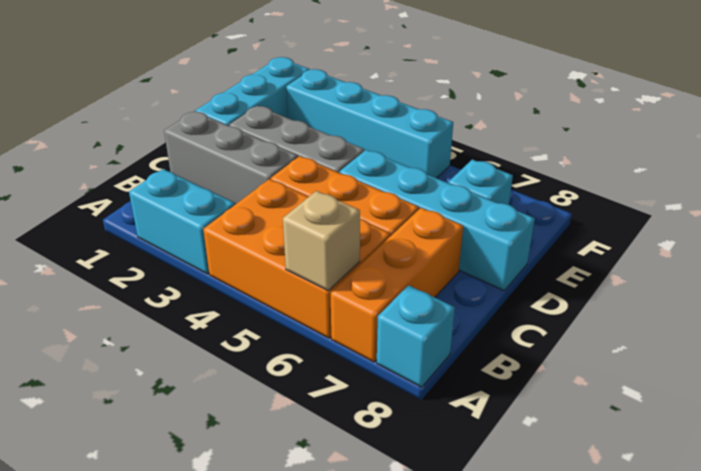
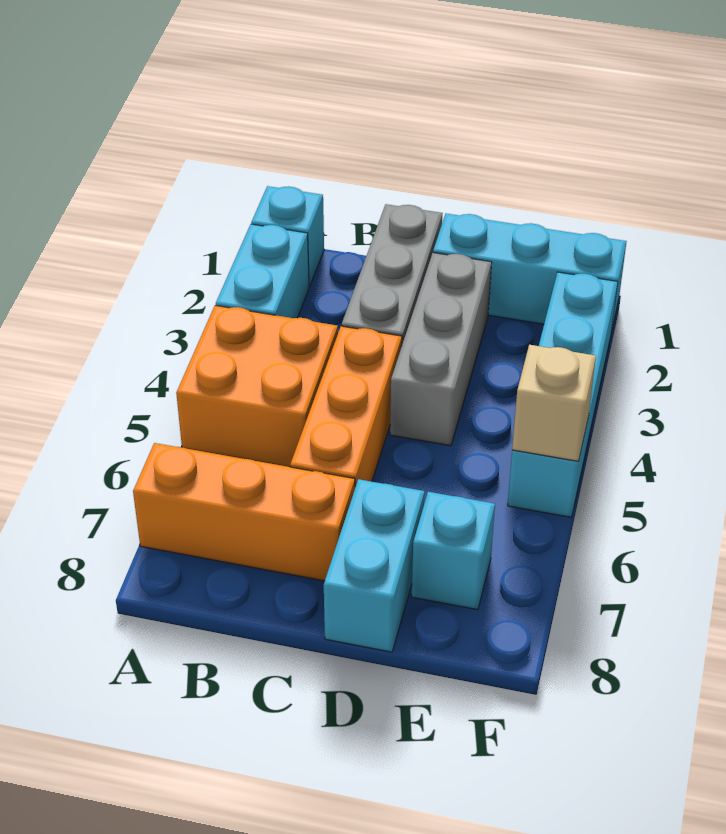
orange 2x3 brick [203,179,390,338] -> orange 2x2 brick [176,305,338,467]
tan 1x1 brick [283,191,360,290] -> tan 1x1 brick moved to [512,345,596,461]
cyan 1x1 brick [377,285,455,387] -> cyan 1x1 brick moved to [251,186,324,286]
cyan 1x4 brick [339,150,535,291] -> cyan 1x2 brick [324,479,425,652]

